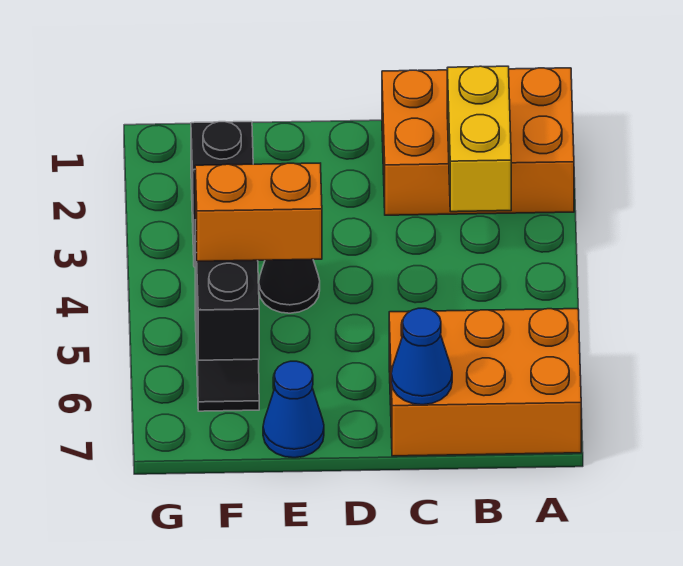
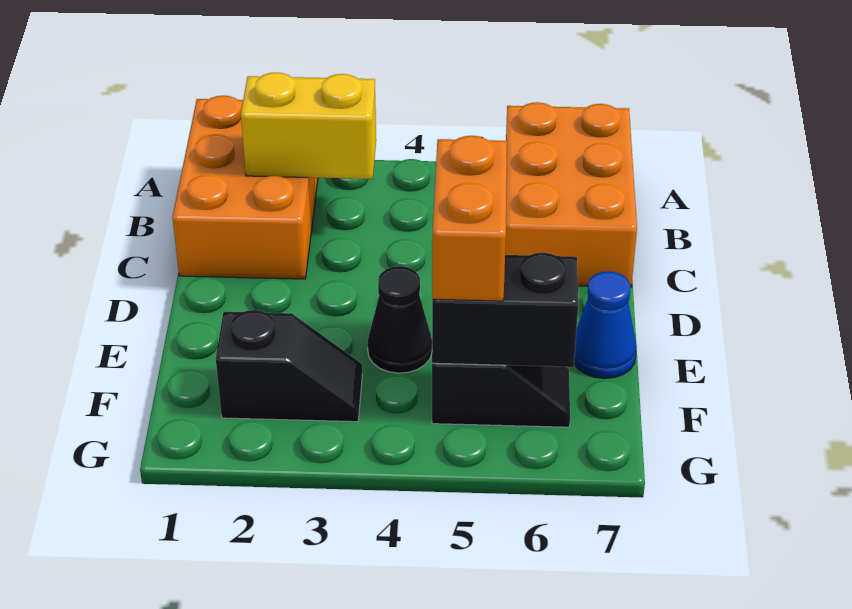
blue 1x1 cone [391,308,452,405] -> none

